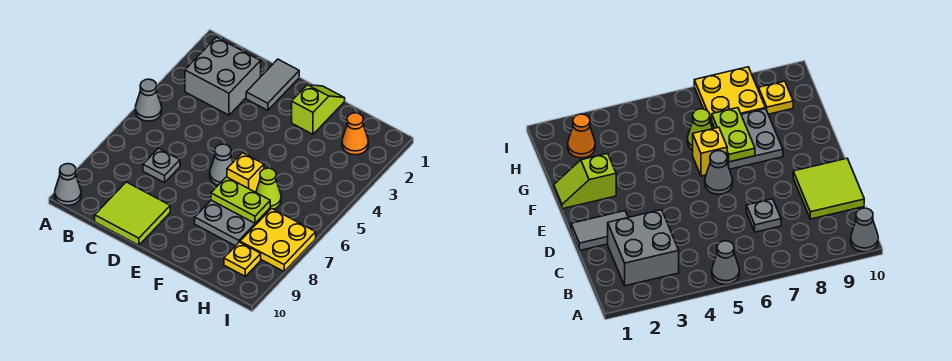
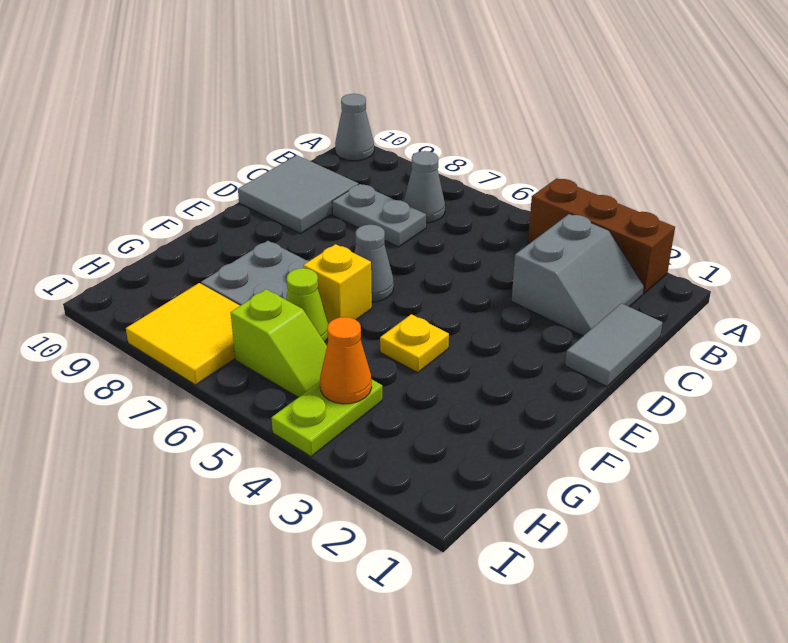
none -> brown 1x3 brick [528,178,675,293]
grey 1x1 cone [135,79,162,121] -> grey 1x1 cone moved to [404,151,445,223]
grey 2x2 brick [185,37,261,115] -> grey 2x2 slope [512,214,644,336]
grey 1x1 plate [143,148,180,183] -> grey 1x2 plate [332,184,426,247]
lime 2x2 tile [95,182,170,245] -> grey 2x2 tile [238,155,358,233]
grey 1x2 tile [246,59,299,110] -> grey 1x2 tile turned to [565,303,663,387]
lime 1x2 slope [292,85,345,134] -> lime 1x2 slope moved to [231,289,327,397]
lime 1x2 plate [211,177,270,223] -> lime 1x2 plate moved to [272,379,382,457]
orange 1x1 cone [342,113,368,155] -> orange 1x1 cone moved to [320,317,372,404]
yellow 2x2 plate [240,208,316,271] -> yellow 2x2 tile [126,283,240,385]
yellow 1x1 plate [224,242,261,276] -> yellow 1x1 plate moved to [380,314,449,373]

